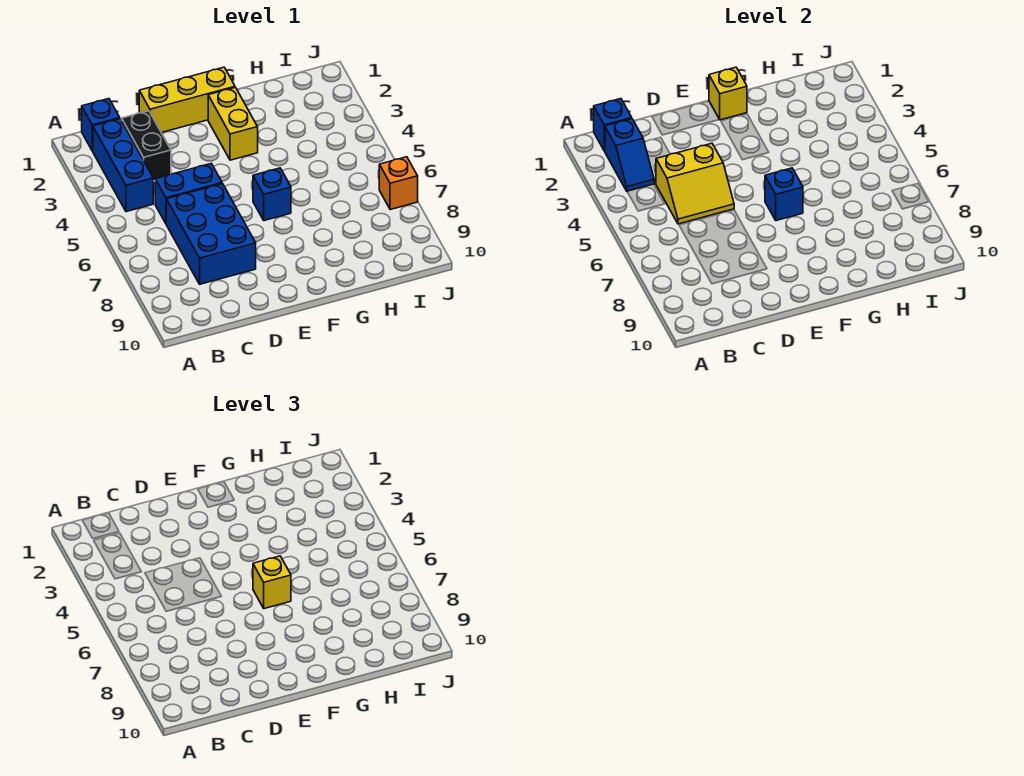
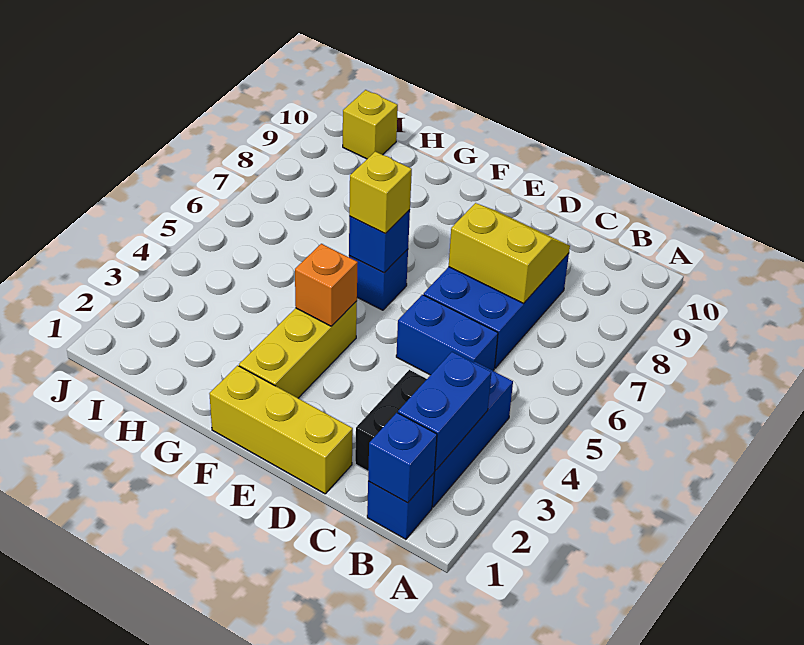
blue 1x2 slope [605,119,654,191] -> blue 1x2 brick [398,352,491,470]
yellow 2x2 slope [656,143,734,224] -> yellow 2x2 slope moved to [449,203,570,303]
yellow 1x1 brick [709,67,747,120] -> yellow 1x1 brick moved to [343,90,398,159]
yellow 1x2 brick [208,87,258,160] -> yellow 1x3 brick [239,301,357,398]
orange 1x1 brick [379,157,418,210] -> orange 1x1 brick moved to [295,244,358,326]

